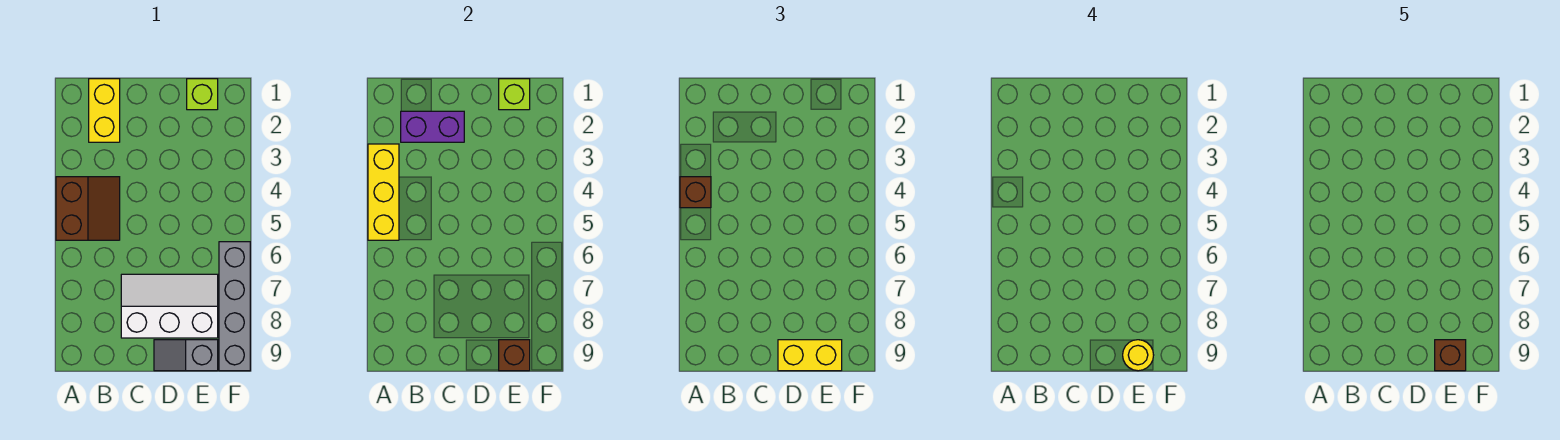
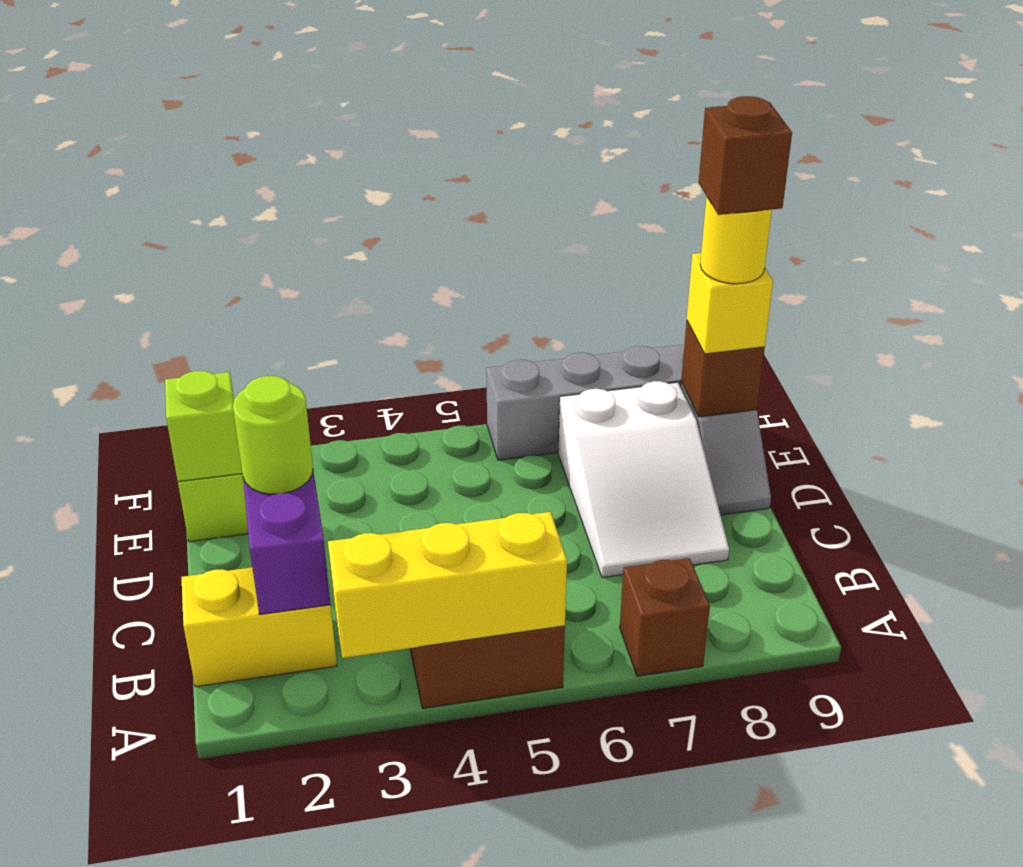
brown 1x1 brick [680,177,711,208] -> brown 1x1 brick moved to [620,558,710,676]
none -> lime 1x1 round brick [233,376,313,494]
white 2x3 slope [121,274,218,338] -> white 2x3 slope turned to [558,381,729,578]
yellow 1x2 brick [778,340,842,371] -> yellow 1x1 brick [687,253,773,354]

